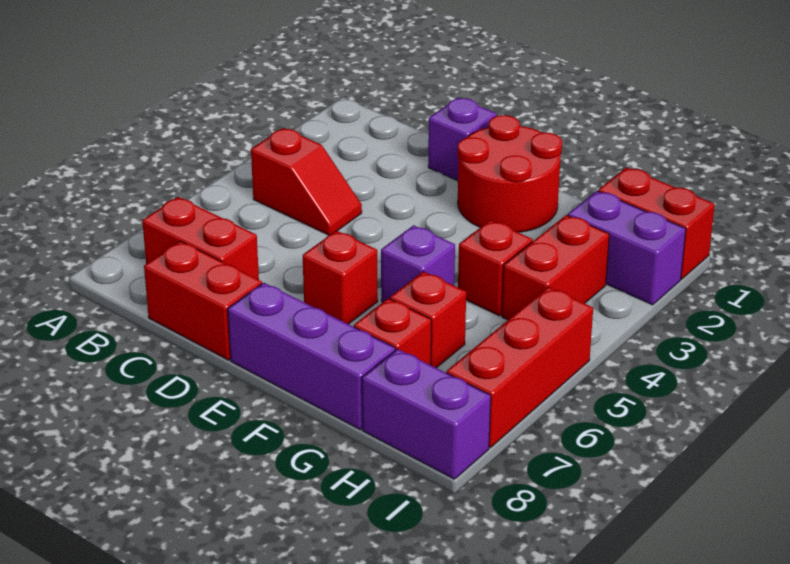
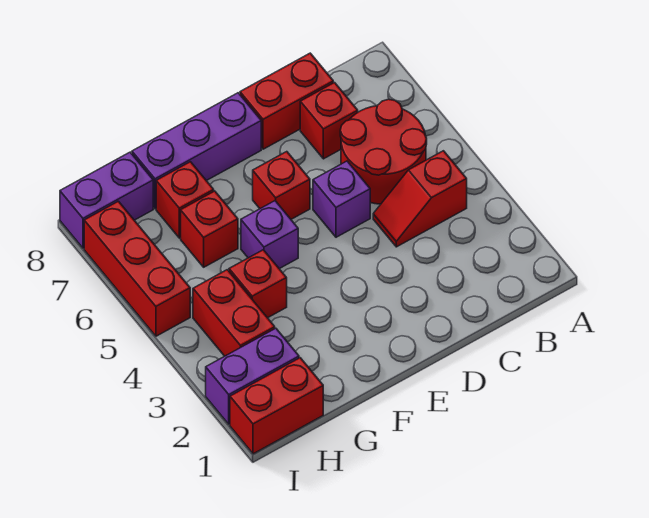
red 1x2 brick [142,197,259,280] -> red 1x1 brick [300,83,358,159]
purple 1x1 brick [428,98,497,181] -> purple 1x1 brick moved to [313,161,370,237]
red 2x2 round brick [457,115,562,232] -> red 2x2 round brick moved to [340,99,427,204]

